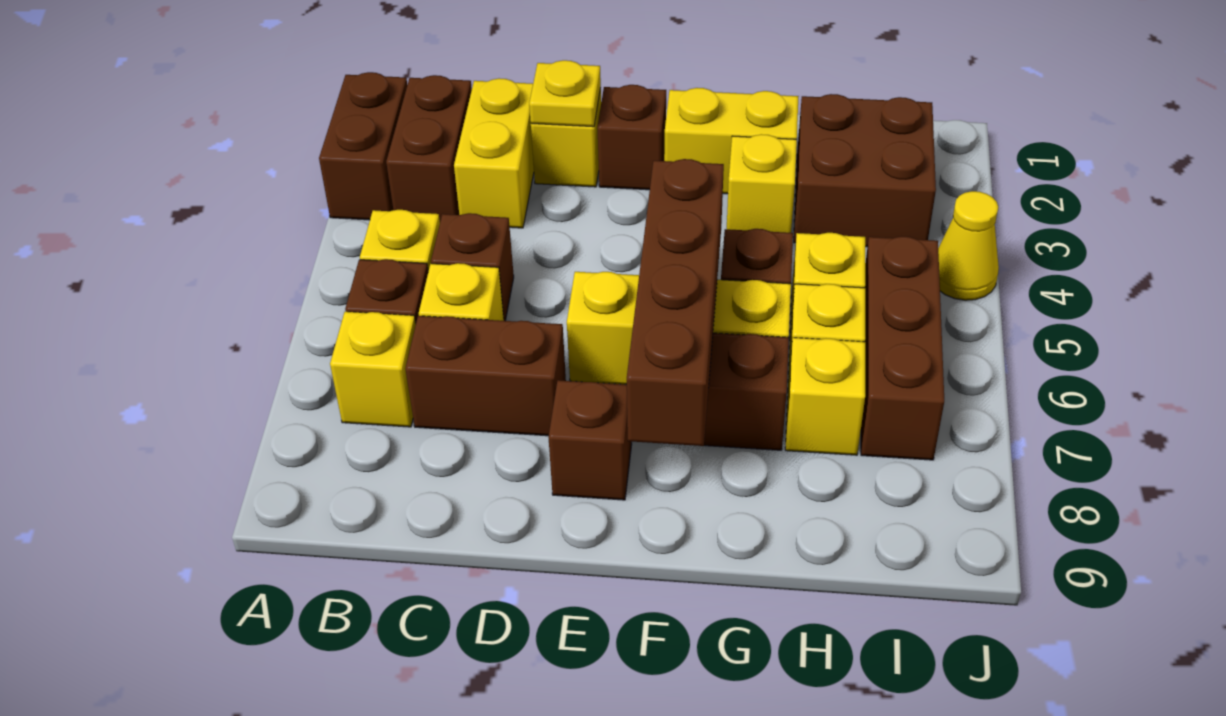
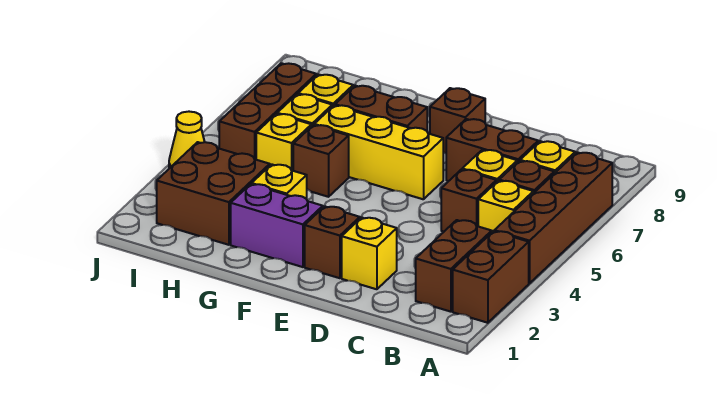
yellow 1x2 brick [454,78,534,228] -> none
yellow 1x1 plate [529,60,601,127] -> none
yellow 1x2 brick [664,88,799,194] -> purple 1x2 brick [231,184,323,267]
brown 1x4 brick [627,159,724,446] -> brown 1x4 brick moved to [494,152,612,283]

